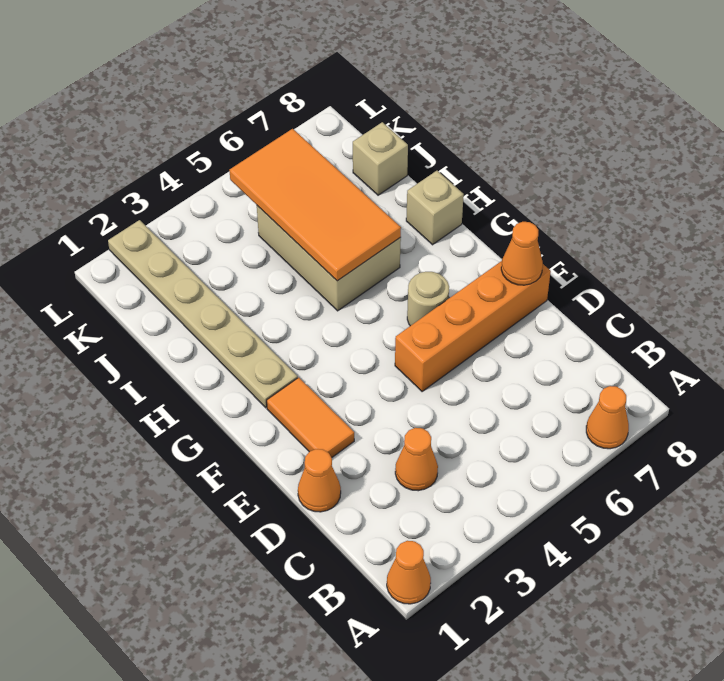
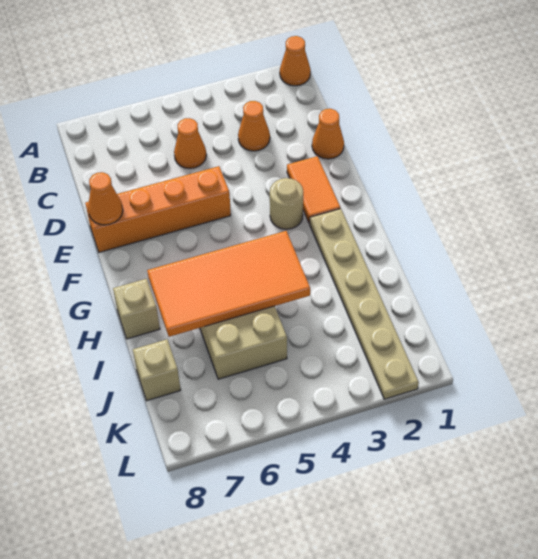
orange 1x1 cone [586,386,629,449] -> orange 1x1 cone moved to [174,118,206,168]
tan 1x1 round brick [407,272,449,326] -> tan 1x1 round brick moved to [270,178,303,229]
orange 2x4 tile [229,129,401,281] -> orange 2x4 tile turned to [147,231,310,337]

